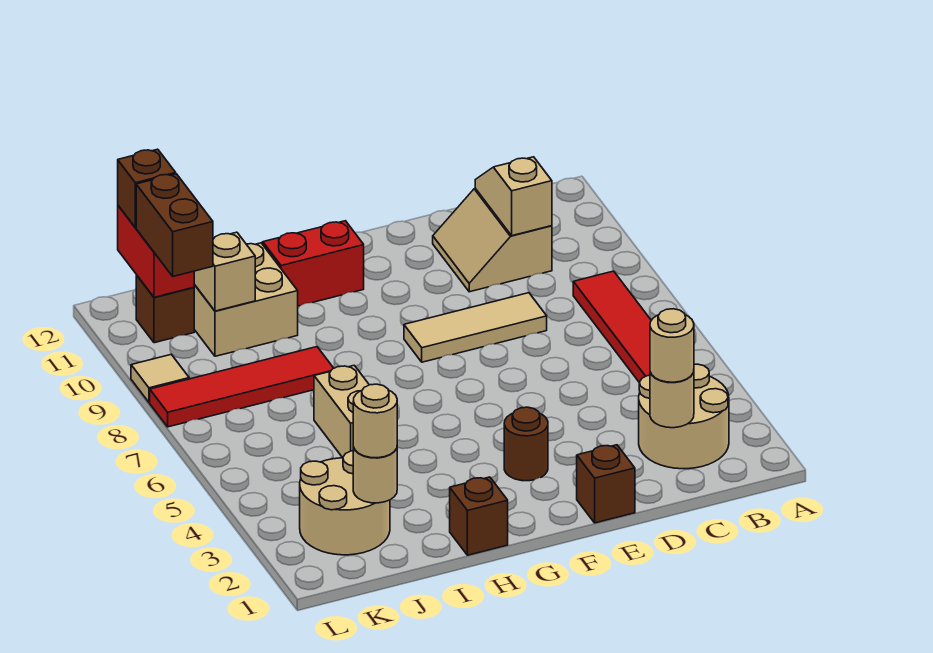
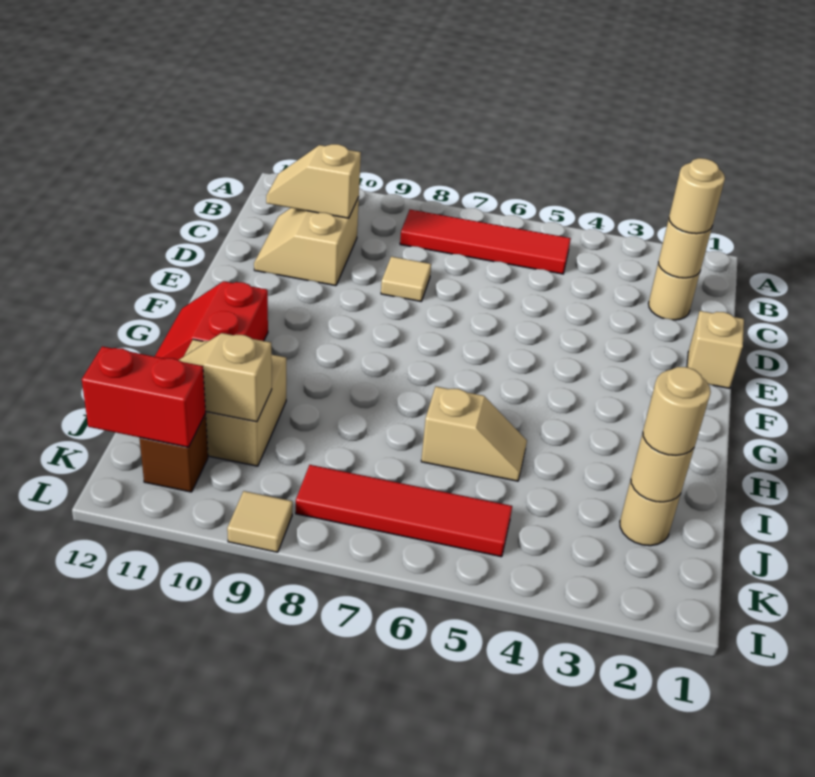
tan 2x2 round brick [639,364,729,469] -> tan 1x1 round brick [649,263,700,320]
tan 2x2 slope [433,188,552,292] -> tan 2x2 slope turned to [254,198,359,286]
tan 1x3 tile [404,293,547,362] -> tan 1x1 tile [381,257,431,301]
brown 1x1 brick [577,445,635,523] -> tan 1x1 brick [687,311,744,388]
brown 1x1 round brick [504,407,548,481] -> none
brown 1x1 brick [450,477,508,555] -> none
tan 1x2 brick [314,365,369,458] -> tan 1x2 slope [421,387,527,481]
red 1x4 tile [150,347,334,427] -> red 1x4 tile turned to [296,465,512,557]
tan 2x2 round brick [300,451,390,555] -> tan 1x1 round brick [620,480,681,546]
brown 1x2 brick [136,174,213,276] -> none
brown 1x1 brick [118,149,176,228] -> none

